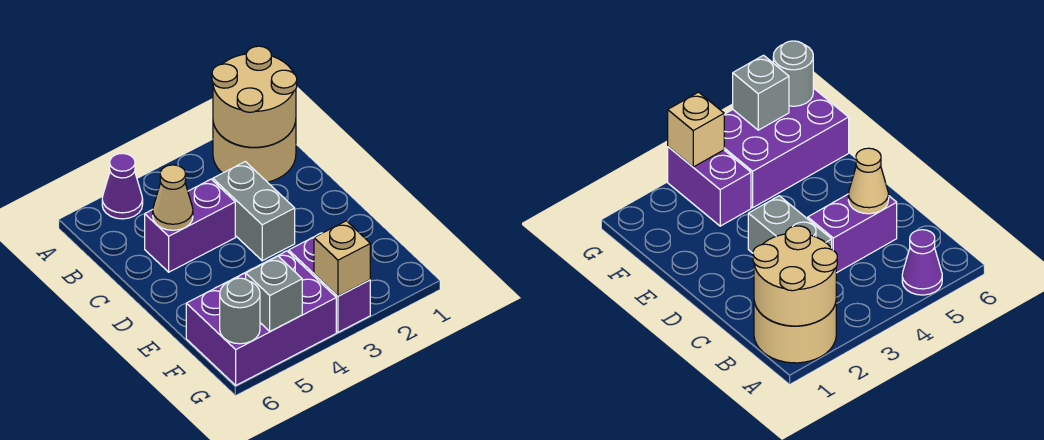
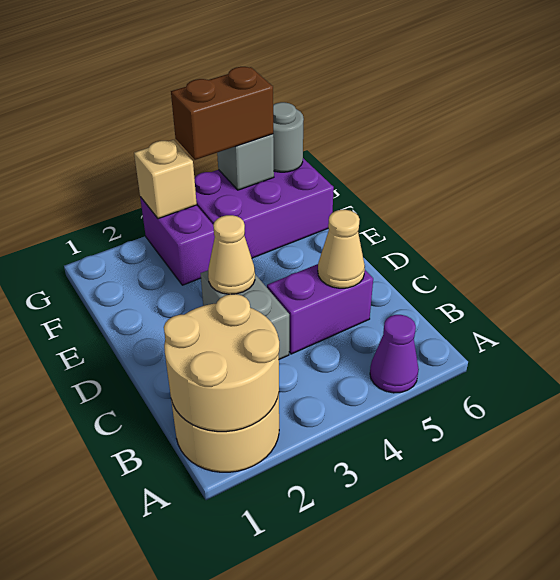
none -> tan 1x1 cone [208,215,255,294]
none -> brown 1x2 brick [171,67,273,160]

